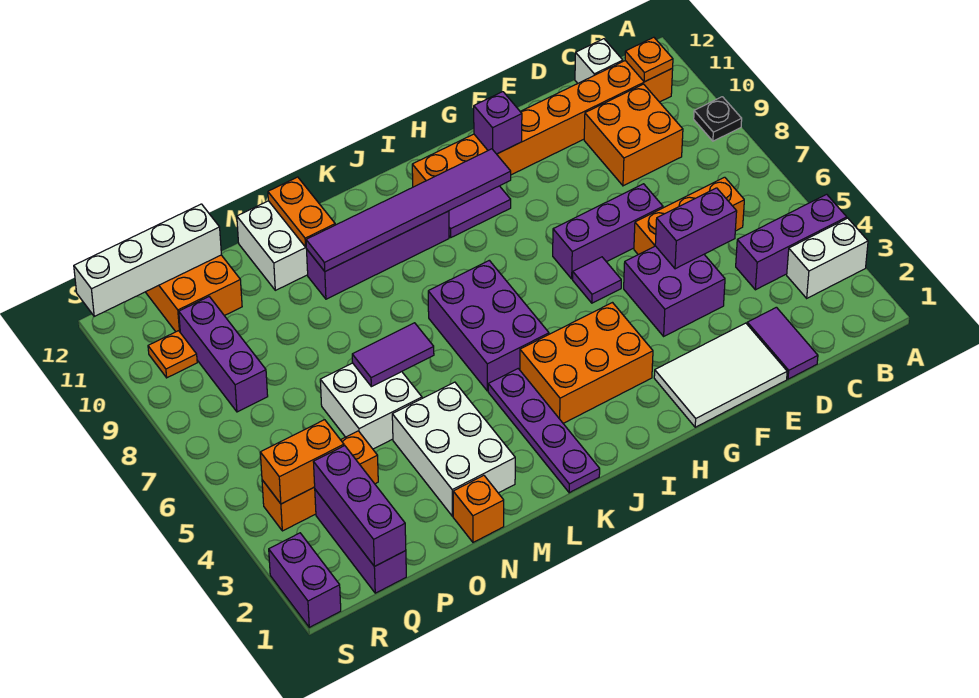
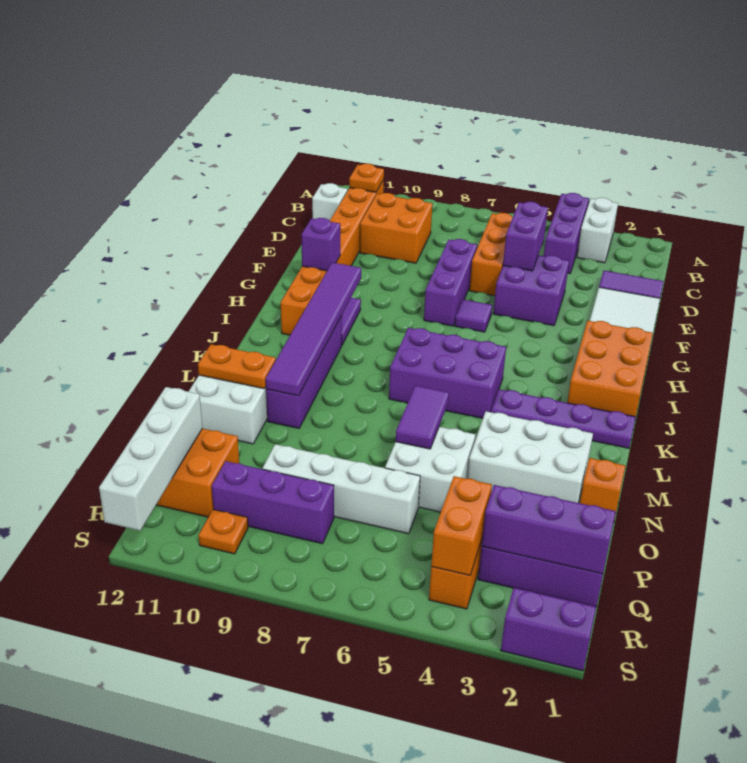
black 1x1 plate [694,97,742,141] -> none
orange 2x3 brick [520,303,653,423] -> orange 2x3 brick moved to [567,321,653,417]
none -> white 1x4 brick [262,444,420,534]

